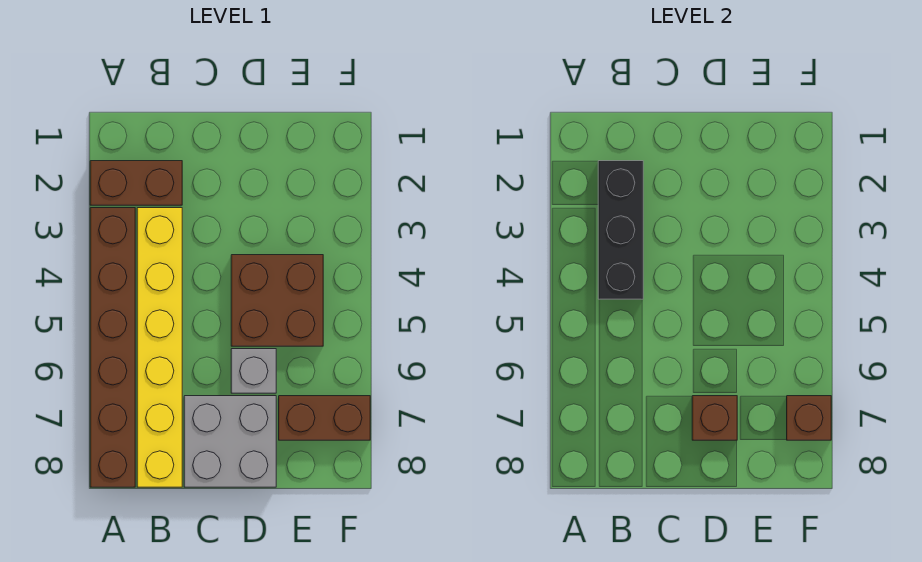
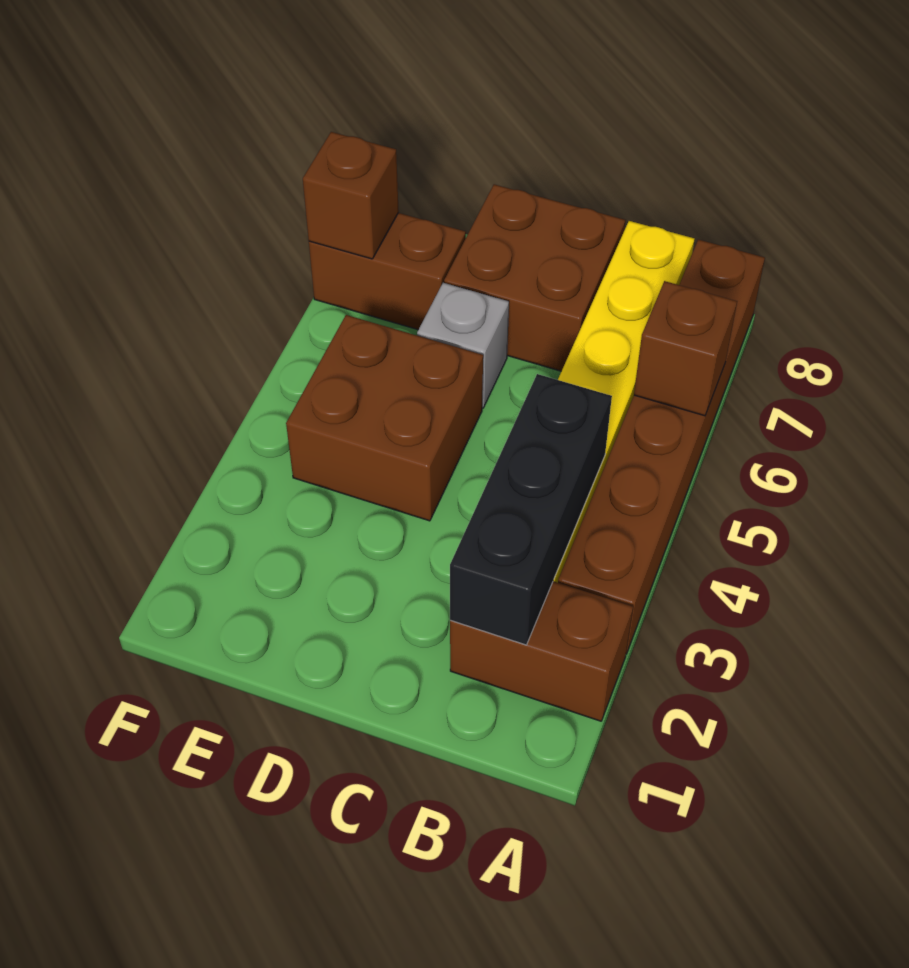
grey 2x2 brick [184,396,276,487] -> brown 2x2 brick [444,184,625,371]
brown 1x1 brick [692,396,737,440] -> brown 1x1 brick moved to [634,281,737,416]

